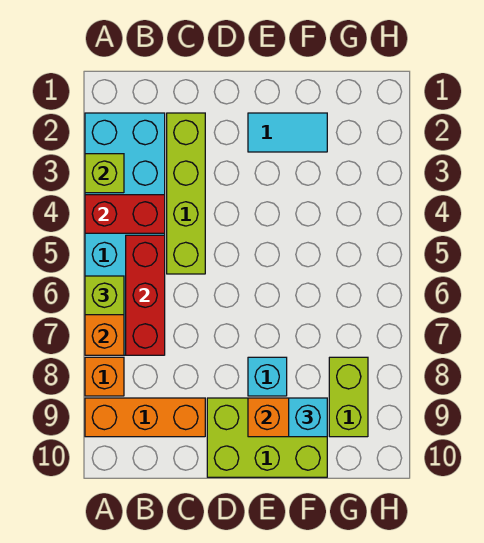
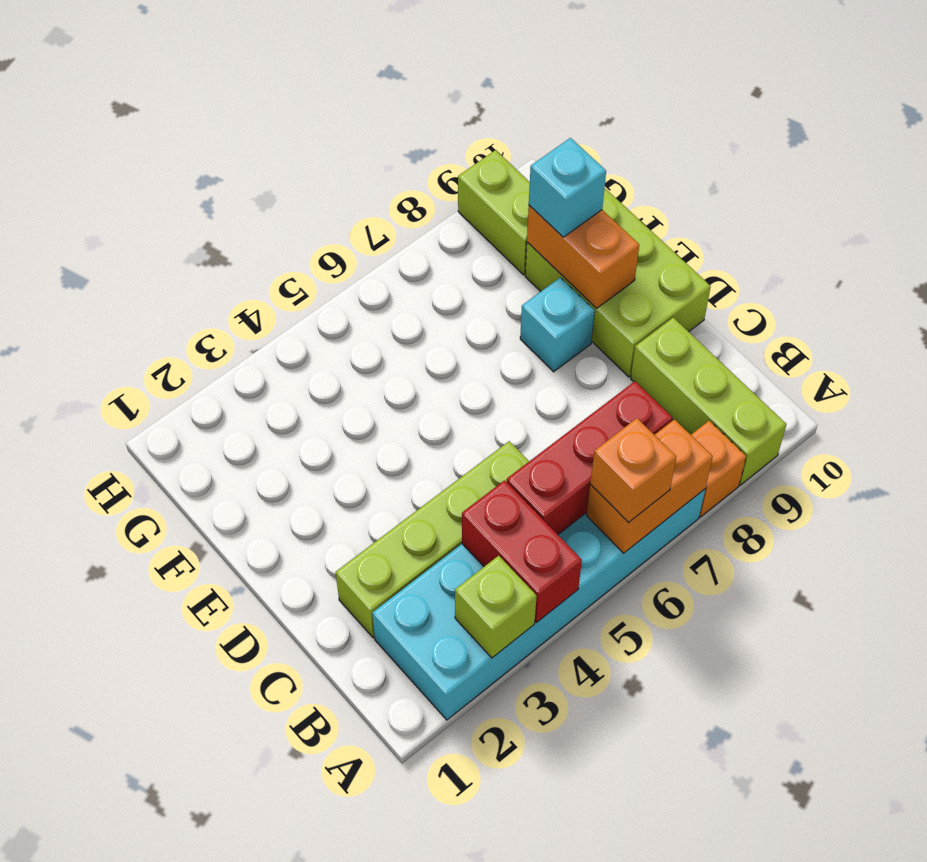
lime 1x1 brick [85,276,124,315] -> orange 1x1 brick [590,418,676,523]
orange 1x3 brick [85,398,205,437] -> lime 1x3 brick [631,318,786,485]
cyan 1x2 tile [248,113,327,152] -> none
lime 1x2 brick [329,357,368,437] -> lime 1x2 brick turned to [458,150,530,275]

